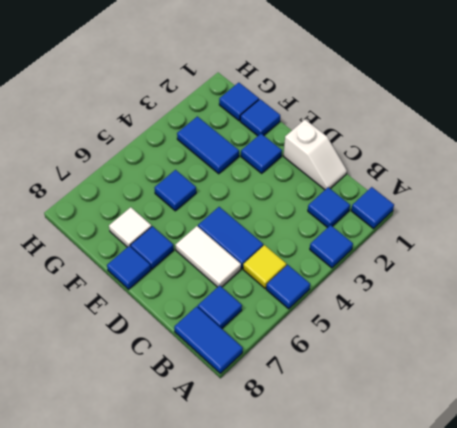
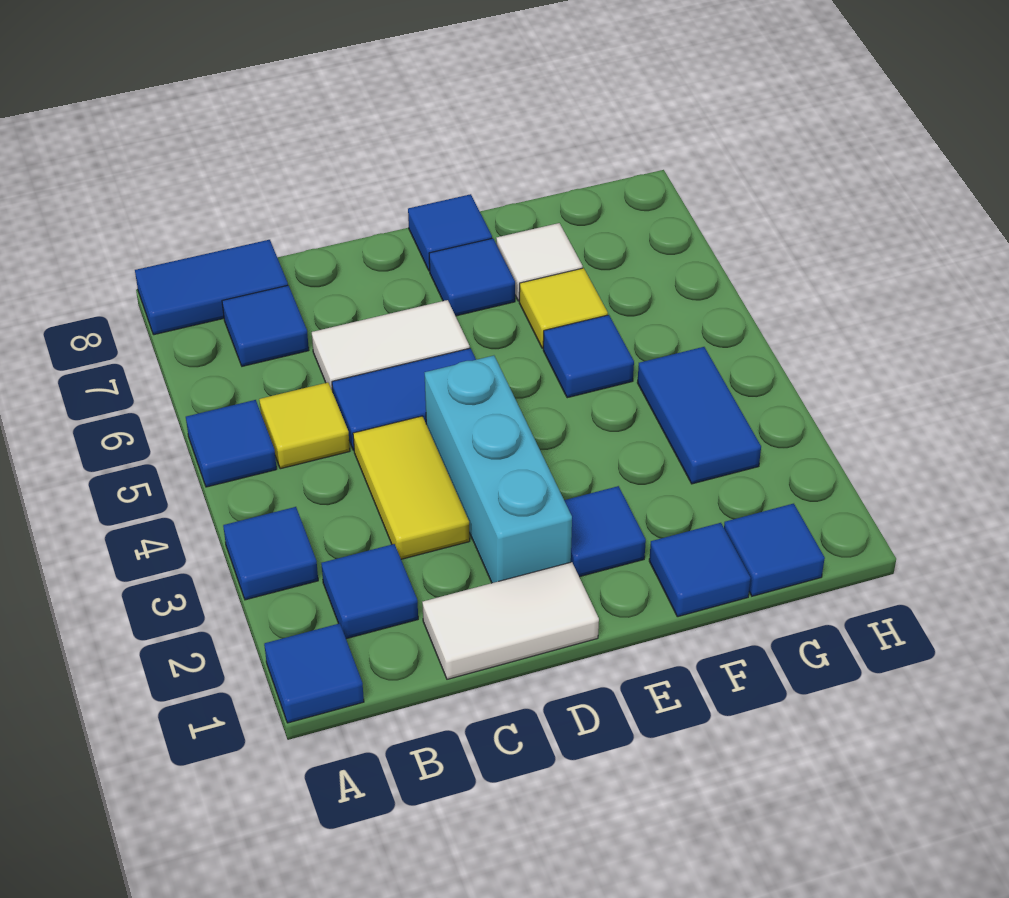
white 1x2 slope [283,120,347,190] -> white 1x2 tile [422,562,599,679]
none -> yellow 1x2 tile [353,416,470,559]
none -> cyan 1x3 brick [425,356,572,583]
blue 1x2 tile [177,116,239,174] -> blue 1x2 tile turned to [638,347,761,484]
none -> yellow 1x1 tile [519,268,608,348]

